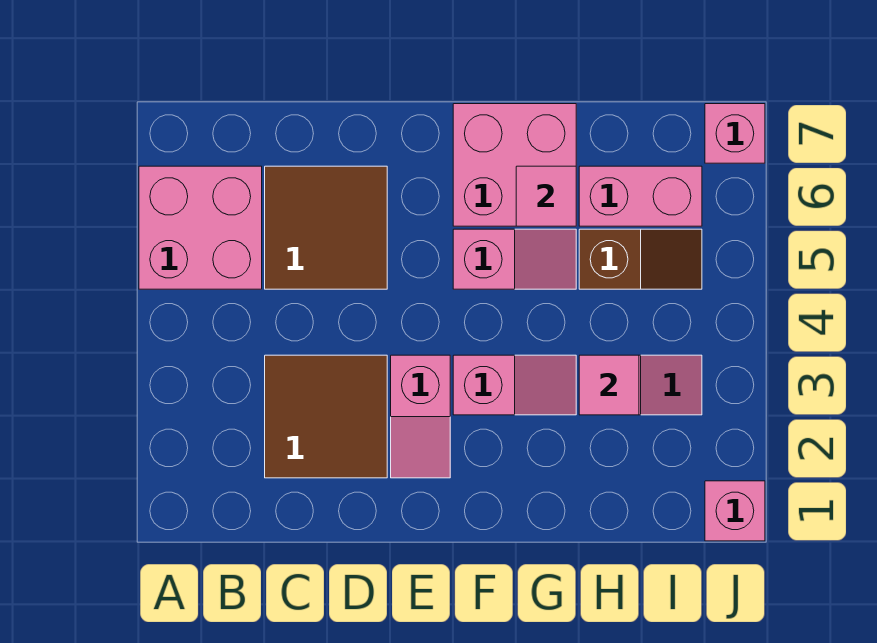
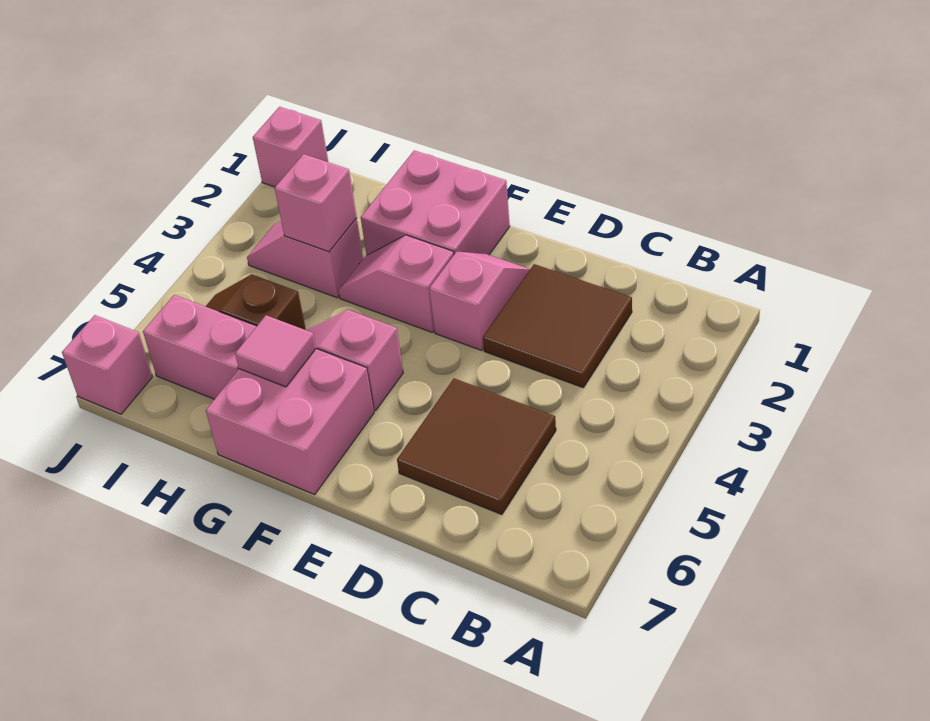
pink 2x2 brick [139,166,262,289] -> pink 2x2 brick moved to [361,150,510,255]
pink 1x1 tile [579,355,639,415] -> pink 1x1 brick [275,154,357,252]

